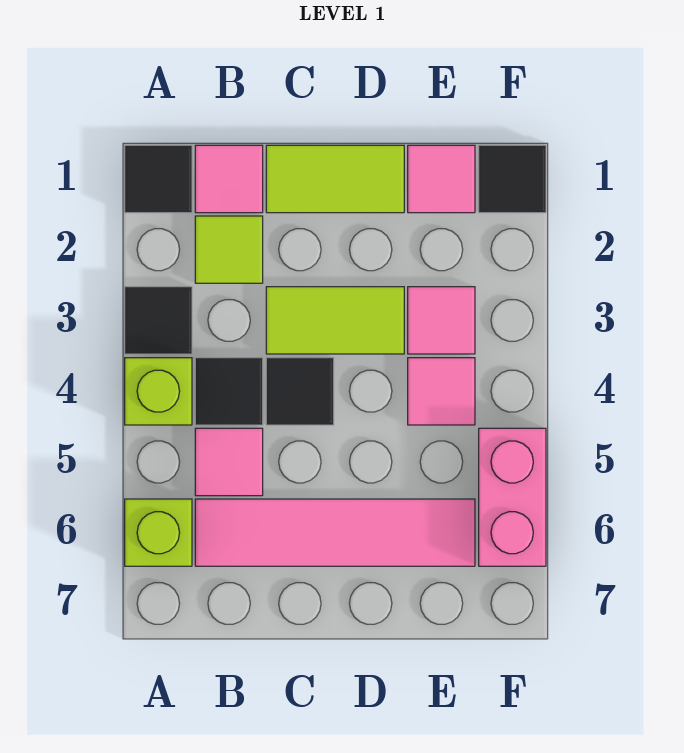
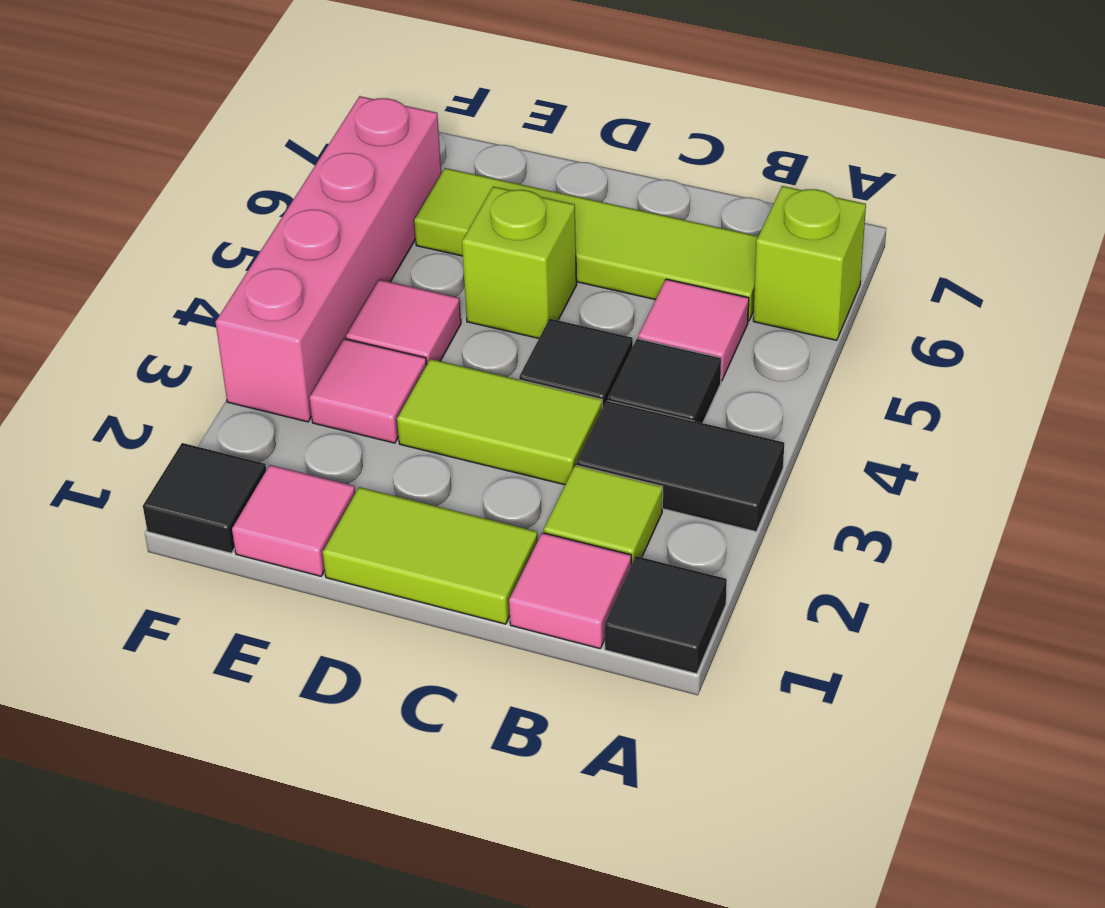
black 1x1 tile [125,287,192,354] -> black 1x2 tile [576,401,784,531]
lime 1x1 brick [125,358,192,425] -> lime 1x1 brick moved to [462,186,577,338]
pink 1x4 tile [195,499,475,566] -> lime 1x4 tile [414,168,758,321]
pink 1x2 brick [479,428,546,566] -> pink 1x4 brick [216,96,441,422]

